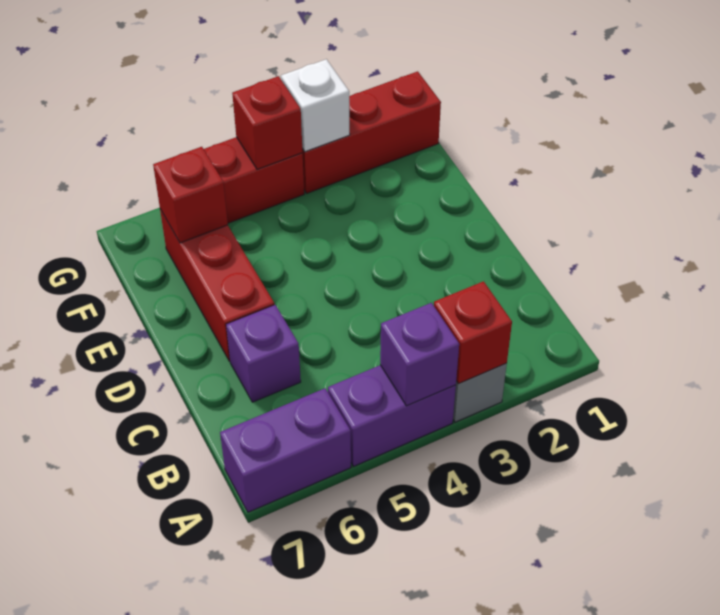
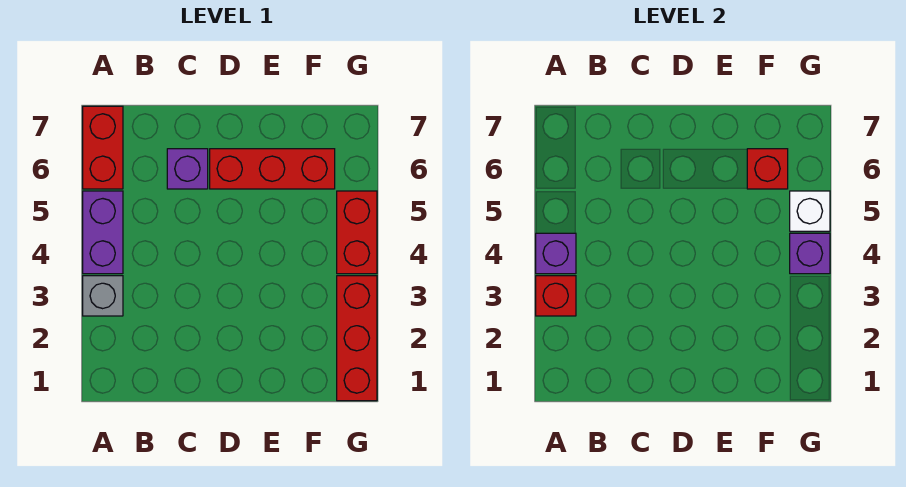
purple 1x2 brick [220,388,351,512] -> red 1x2 brick [83,106,123,189]
white 1x1 brick [281,59,350,152] -> white 1x1 brick moved to [790,191,830,231]
red 1x1 brick [232,76,303,169] -> purple 1x1 brick [790,233,830,274]

